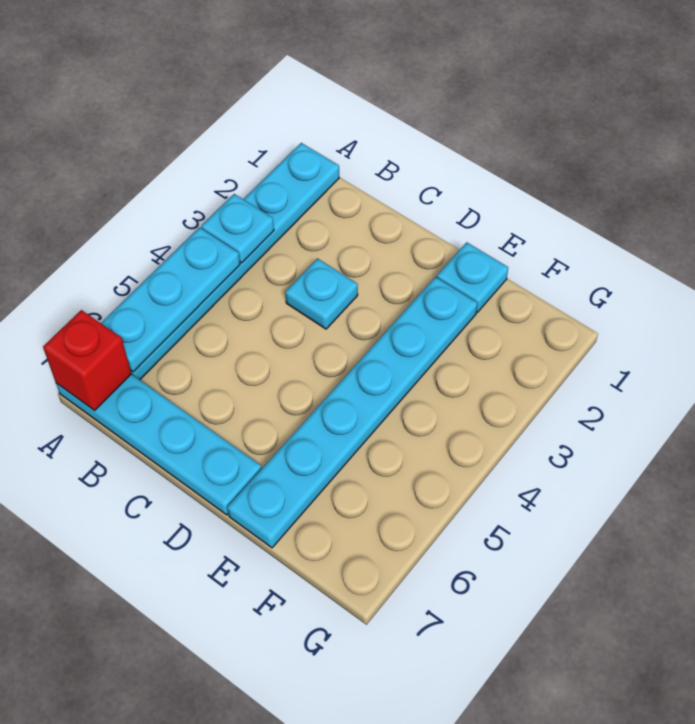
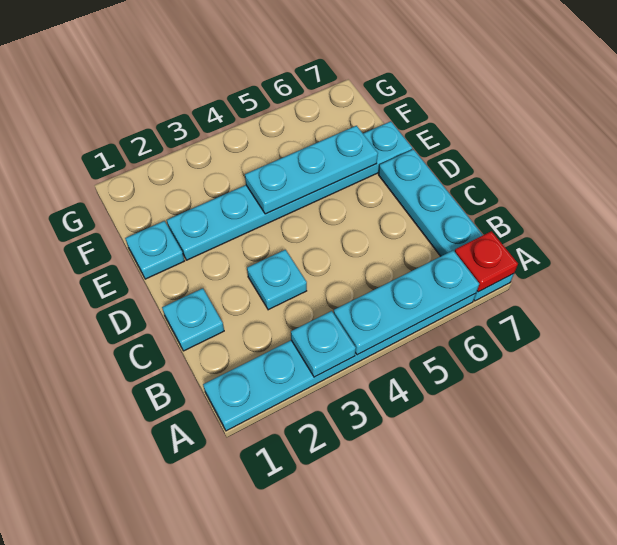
red 1x1 brick [43,310,131,411] -> red 1x1 plate [455,231,518,292]
none -> cyan 1x1 plate [162,288,224,351]
none -> cyan 1x3 plate [245,126,378,214]

